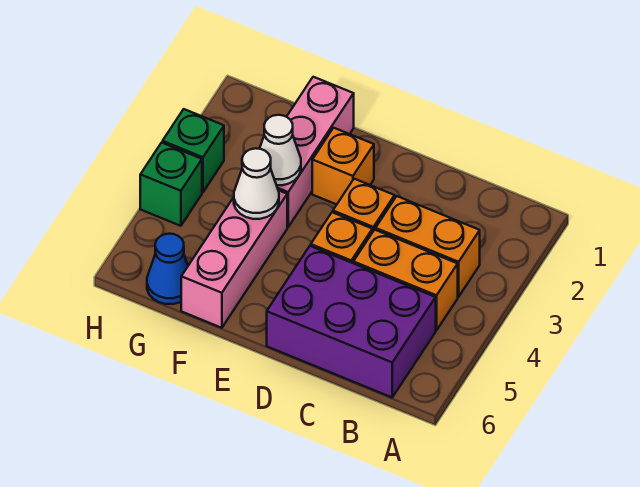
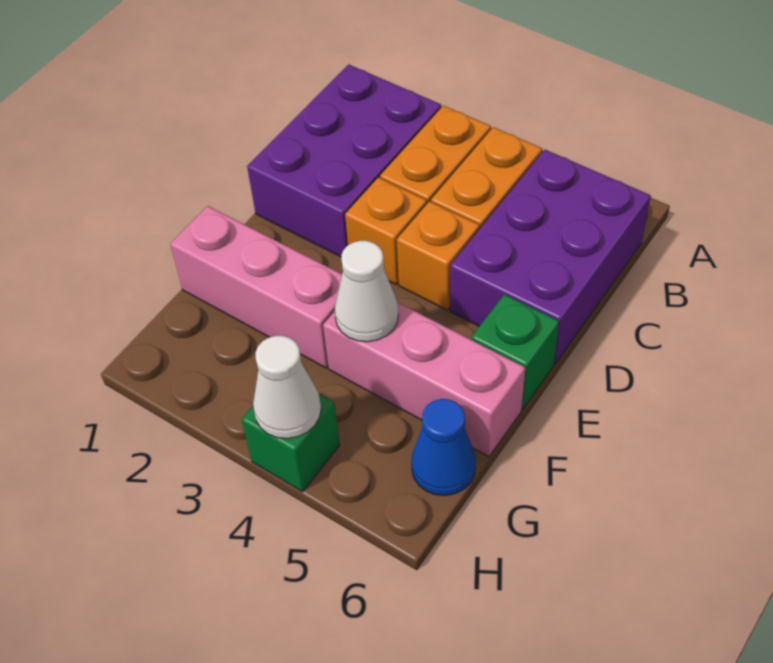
none -> purple 2x3 brick [247,64,441,257]
orange 1x1 brick [312,128,374,204] -> none
white 1x1 cone [260,115,301,185] -> white 1x1 cone moved to [253,336,321,439]
green 1x1 brick [163,109,224,192] -> green 1x1 brick moved to [471,295,559,409]

